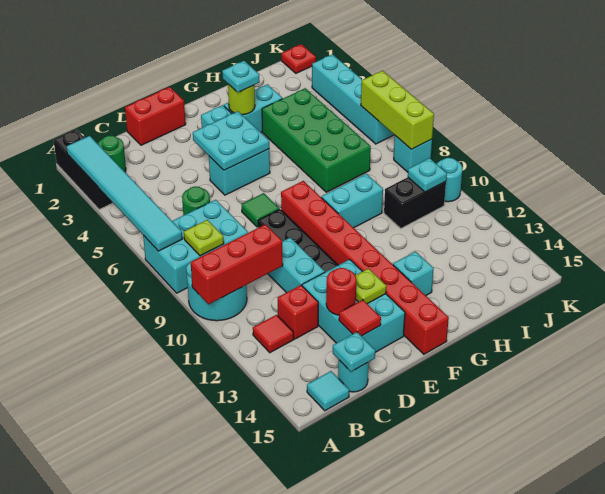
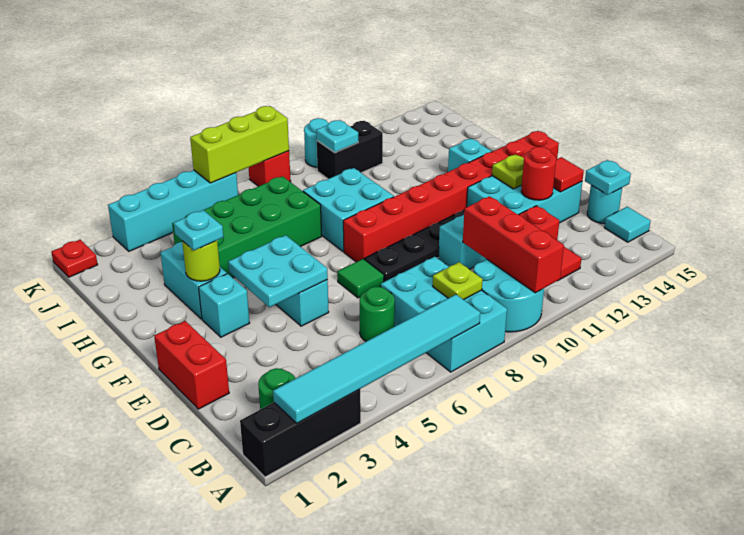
cyan 1x2 brick [321,174,383,228] -> cyan 2x2 brick [303,168,394,251]
black 1x2 brick [384,177,446,228] -> black 1x2 brick turned to [317,121,383,179]
cyan 1x1 brick [394,136,432,172] -> red 1x1 brick [249,151,291,186]

